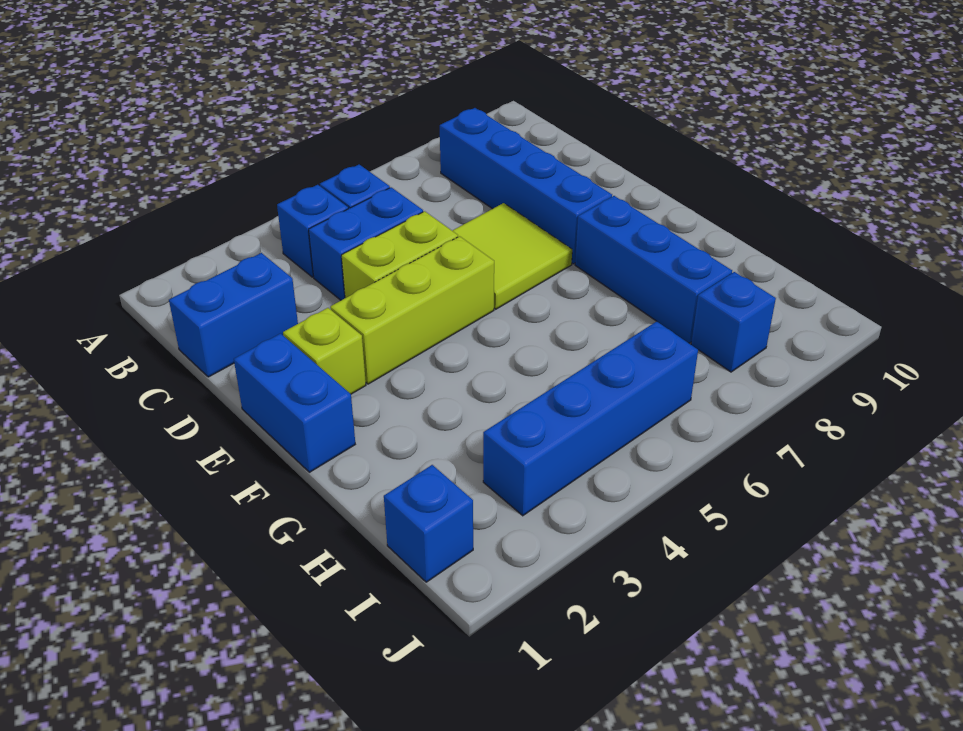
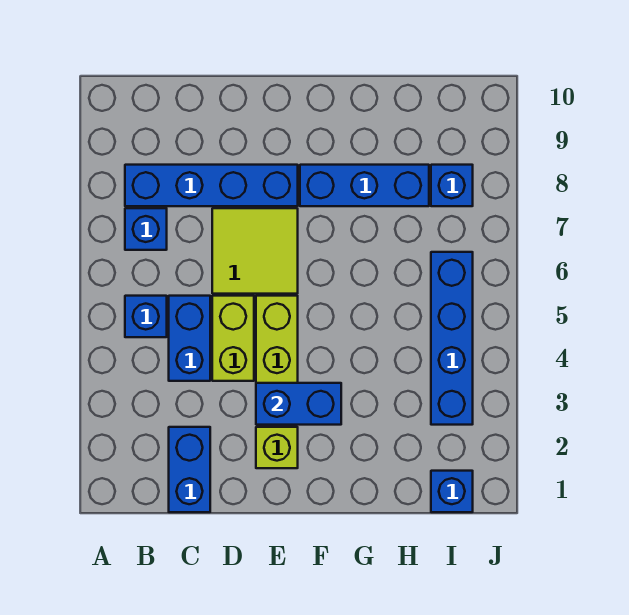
blue 1x1 brick [277,185,348,277] -> blue 1x1 brick moved to [125,208,167,250]
blue 1x2 brick [234,333,355,472] -> blue 1x2 brick moved to [256,383,341,425]

